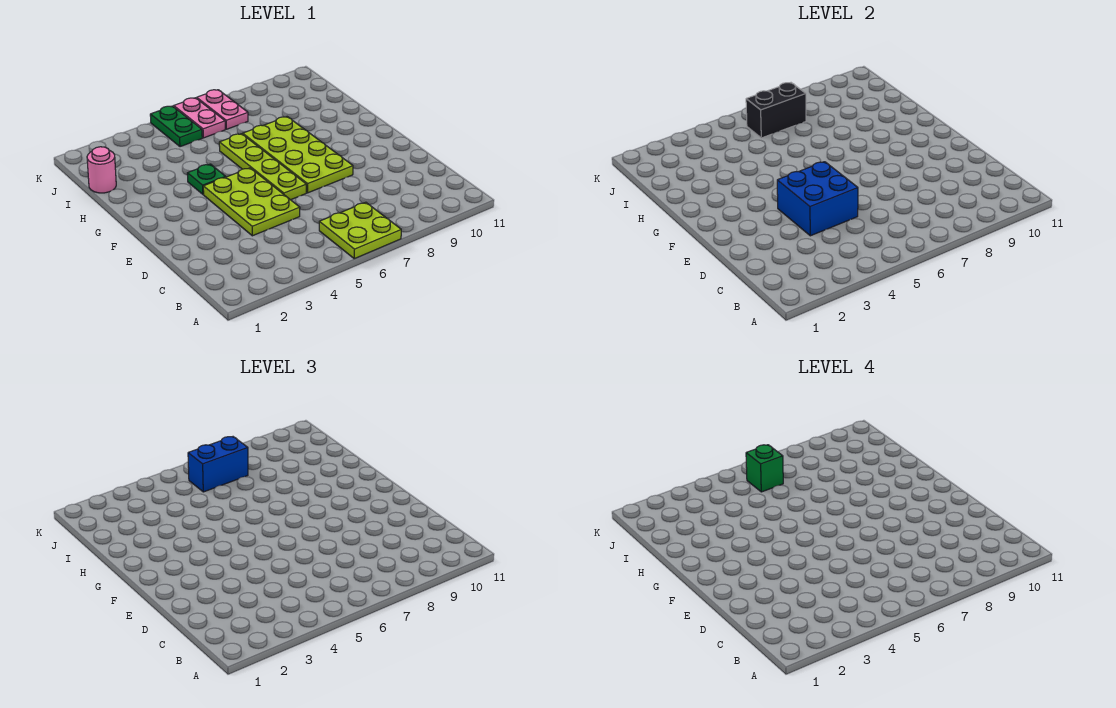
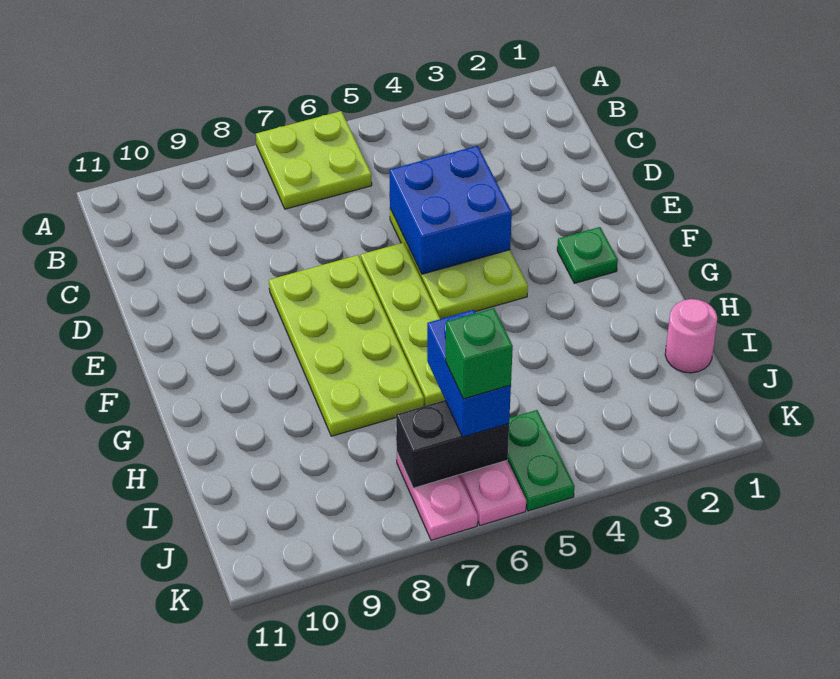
green 1x1 plate [187,164,225,194] -> green 1x1 plate moved to [557,227,618,283]
blue 1x2 brick [188,437,248,492] -> blue 1x2 brick turned to [427,310,511,437]

